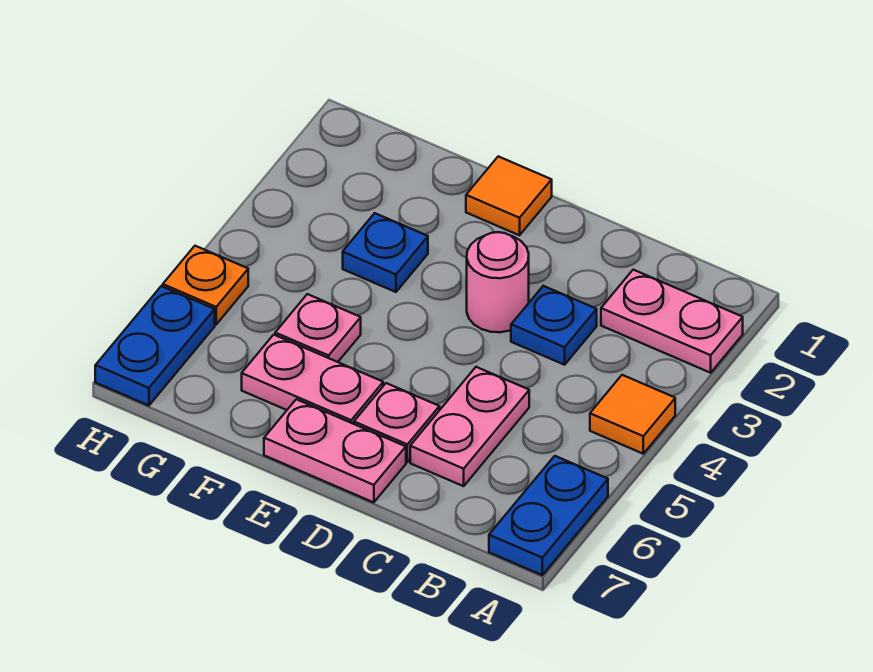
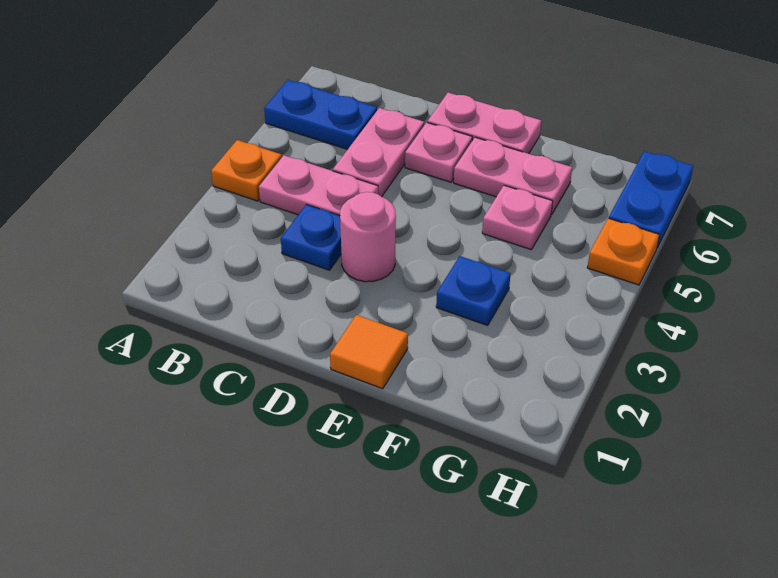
pink 1x2 plate [601,270,743,373] -> pink 1x2 plate moved to [259,155,378,216]
orange 1x1 tile [590,375,675,454] -> orange 1x1 plate [211,140,282,201]
blue 1x2 plate [489,456,608,575] -> blue 1x2 plate turned to [264,80,377,149]

